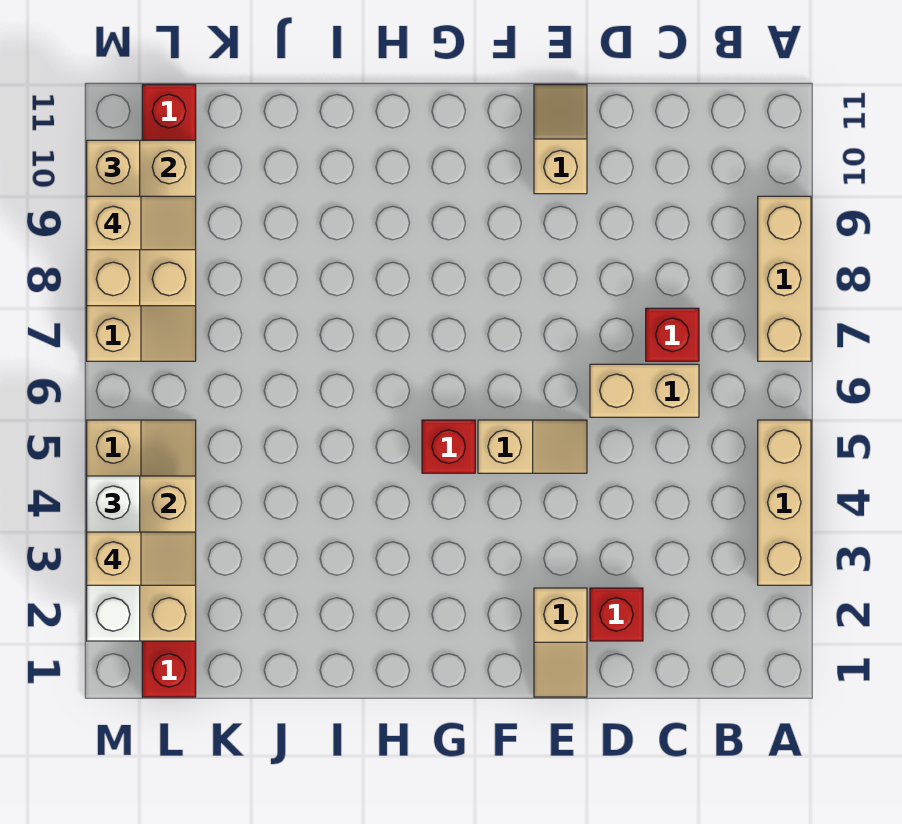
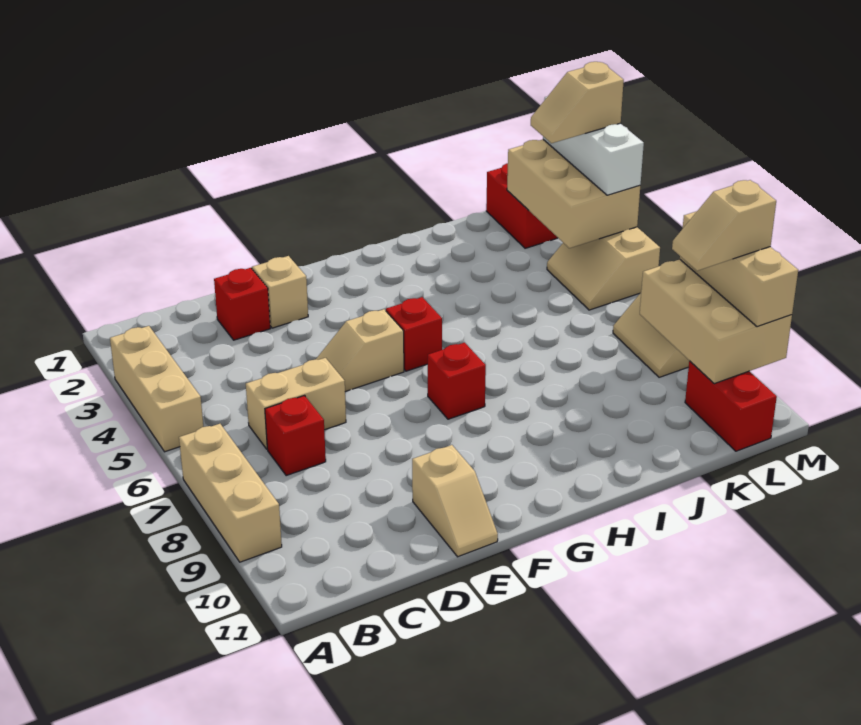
none -> red 1x1 brick [428,342,486,419]

